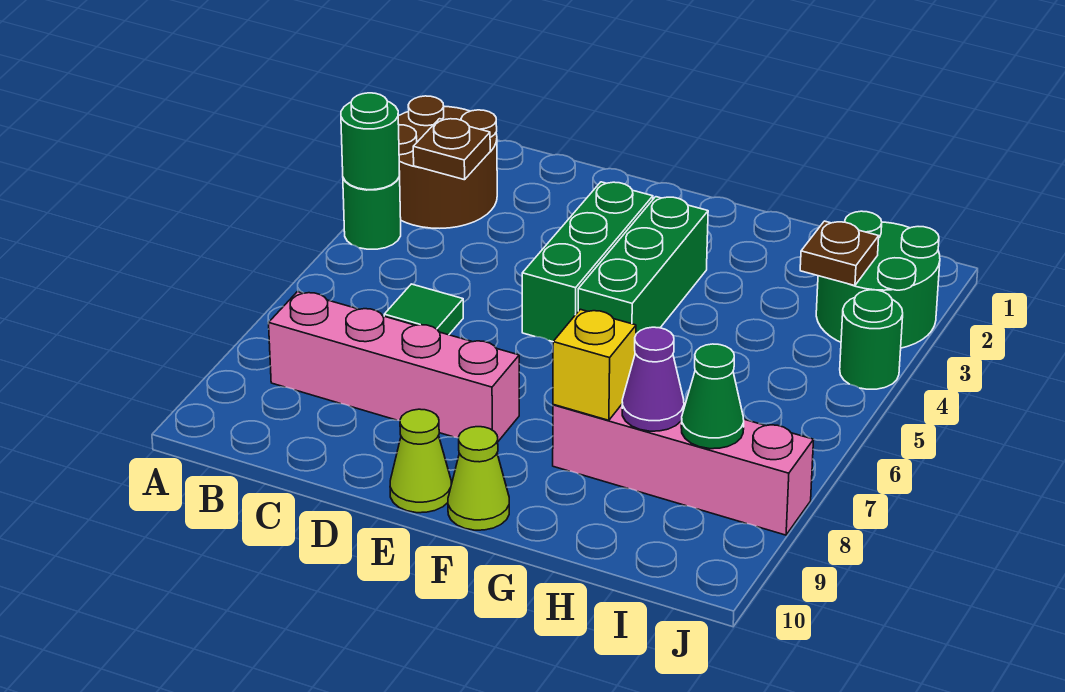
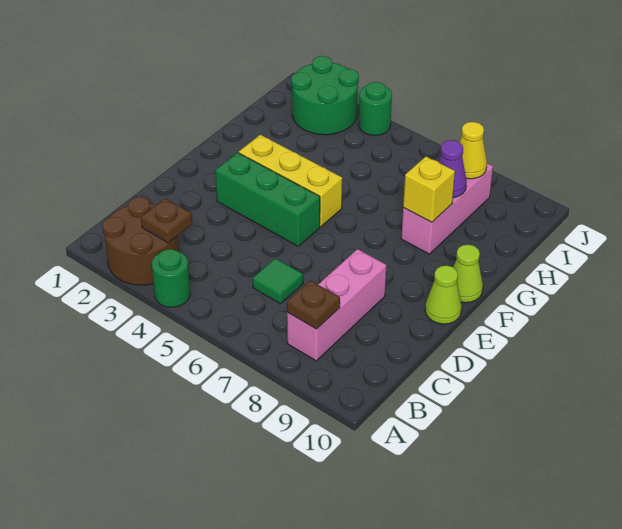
green 1x1 round brick [341,93,399,190] -> none
pink 1x4 brick [269,292,519,441] -> pink 1x3 brick [287,249,386,361]
green 1x3 brick [578,197,708,334] -> yellow 1x3 brick [239,135,342,227]
pink 1x4 brick [553,402,814,535] -> pink 1x3 brick [401,163,493,254]
brown 1x1 plate [800,221,879,286] -> brown 1x1 plate moved to [287,281,340,329]
green 1x1 cone [681,344,744,449] -> yellow 1x1 cone [459,122,487,179]

